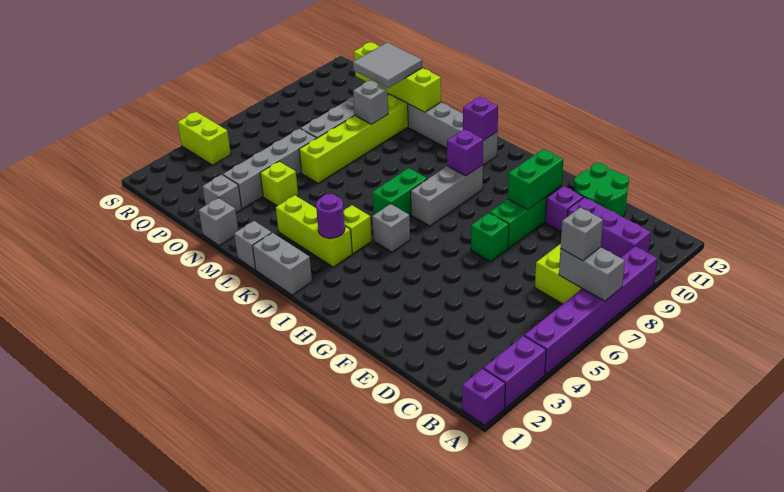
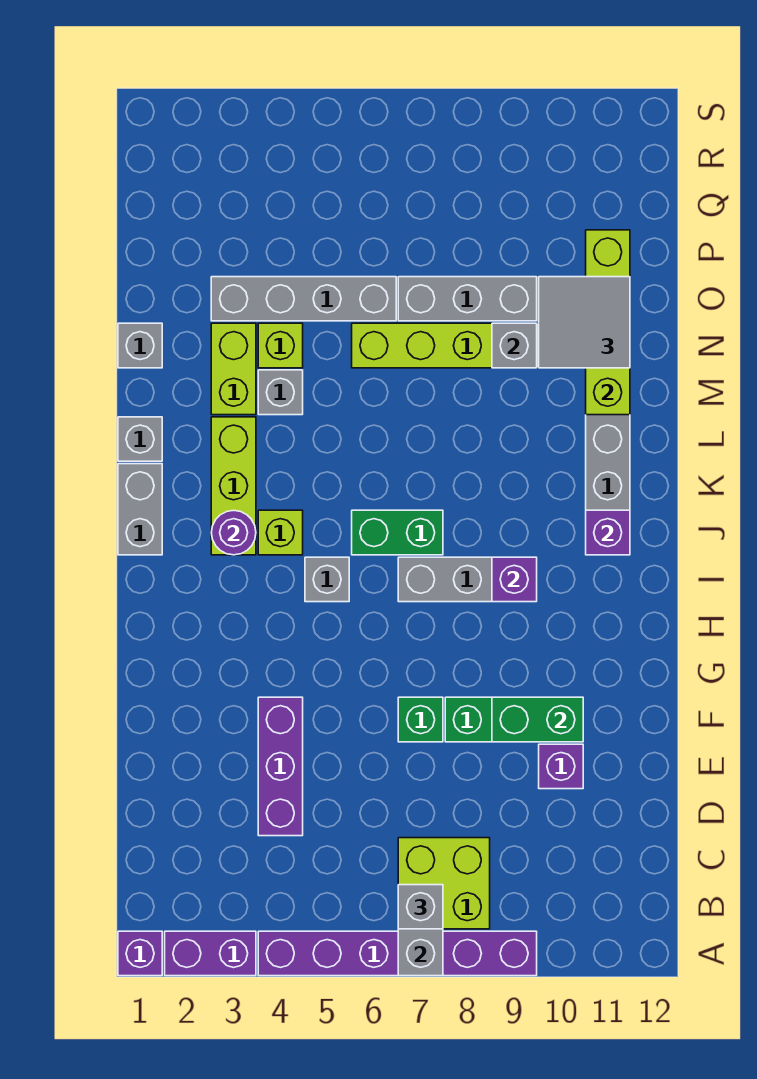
purple 1x3 brick [568,197,651,258] -> purple 1x3 brick moved to [258,697,303,836]
green 2x2 round brick [574,163,629,217] -> none
grey 1x1 brick [203,175,242,213] -> grey 1x1 brick moved to [258,370,303,415]
lime 1x2 brick [178,112,231,165] -> lime 1x2 brick moved to [211,323,256,415]

